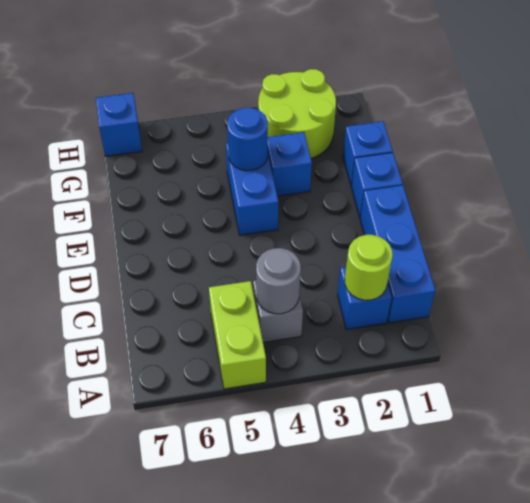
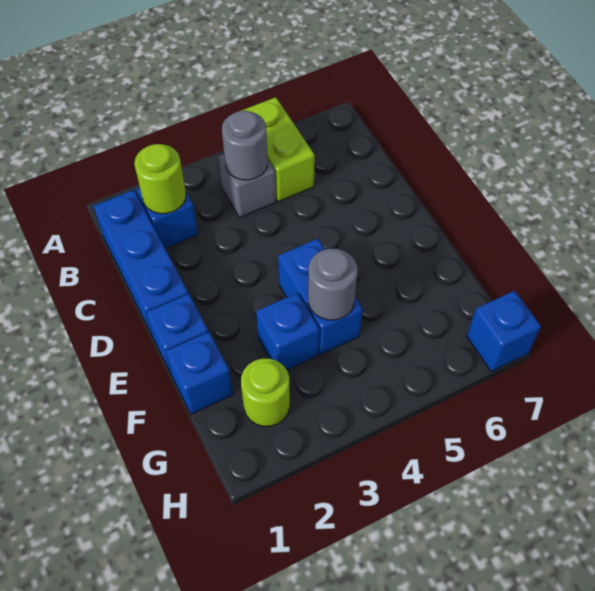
blue 1x1 round brick [227,108,268,171] -> grey 1x1 round brick [308,249,358,320]
lime 2x2 round brick [258,69,336,158] -> lime 1x1 round brick [241,358,290,426]

